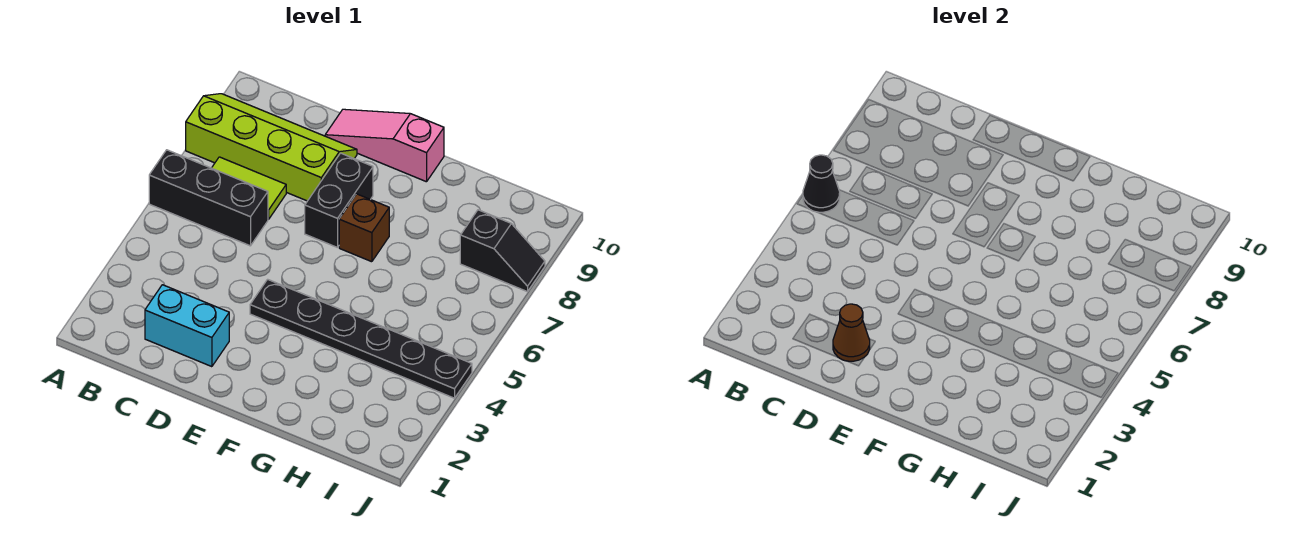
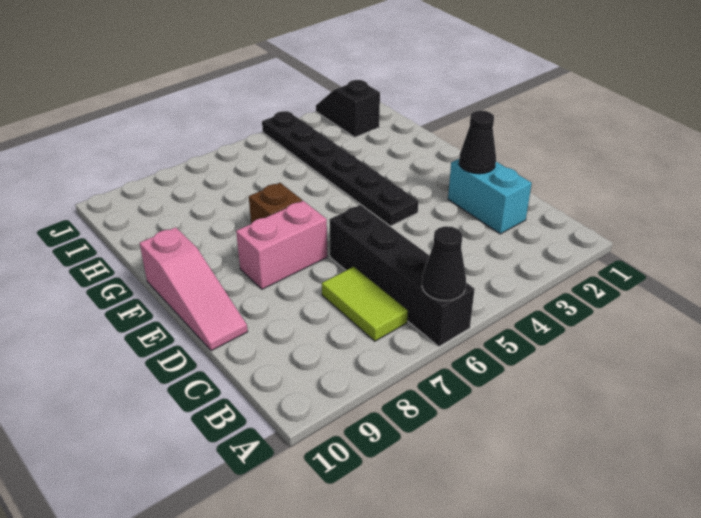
black 1x3 brick [149,150,268,246] -> black 1x4 brick [329,205,475,346]
lime 2x4 slope [186,94,357,201] -> none
brown 1x1 cone [833,304,870,361] -> black 1x1 cone [459,111,496,174]
black 1x2 brick [305,153,373,248] -> pink 1x2 brick [236,201,327,289]
black 1x2 slope [460,210,545,292] -> black 1x2 slope moved to [316,80,380,137]

